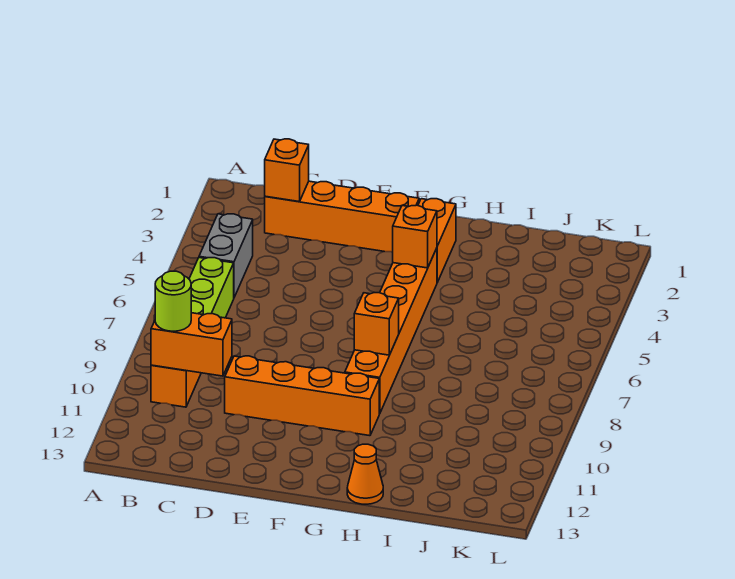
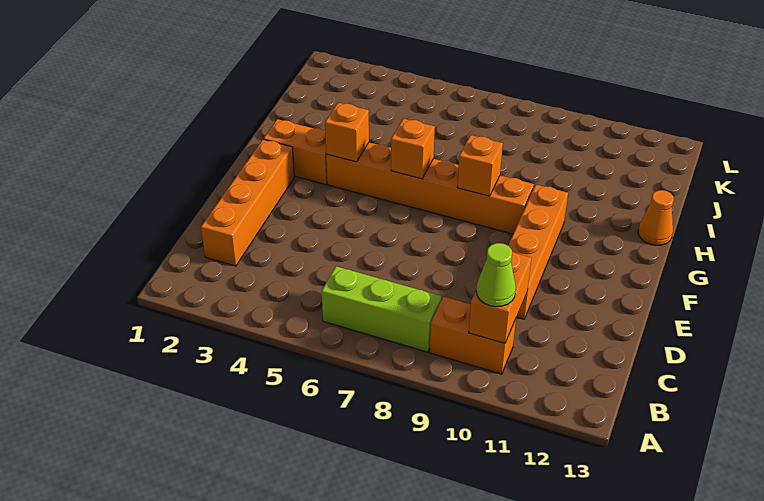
grey 1x2 brick [199,214,253,297] -> none
lime 1x1 round brick [155,271,191,331] -> lime 1x1 cone [476,243,516,307]
orange 1x1 brick [265,139,309,202] -> orange 1x1 brick moved to [391,119,435,179]

